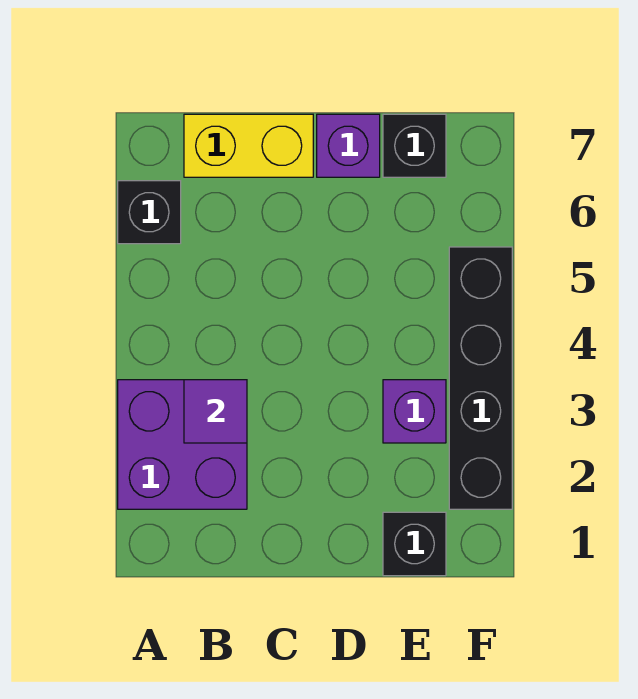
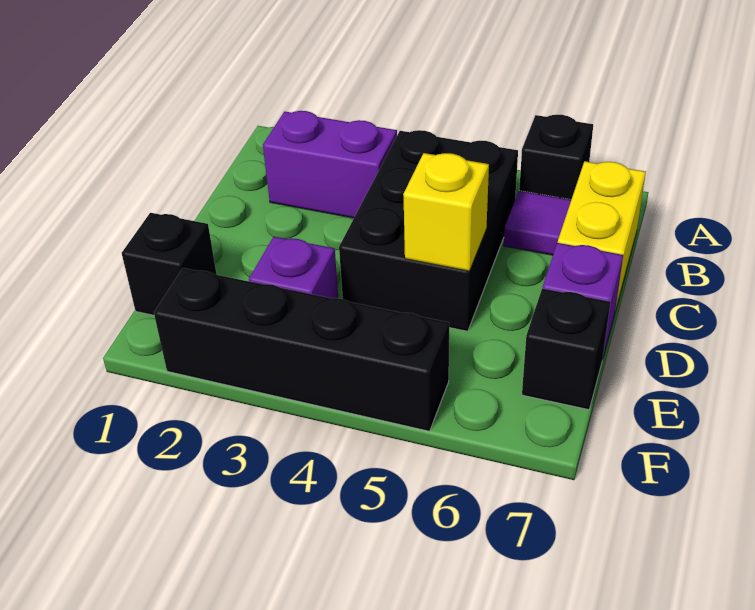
purple 2x2 brick [118,380,247,509] -> purple 1x2 brick [263,111,397,218]
purple 1x1 tile [184,380,247,443] -> purple 1x1 tile moved to [504,191,571,255]
none -> black 2x3 brick [339,130,518,331]
none -> yellow 1x1 brick [403,153,489,271]

